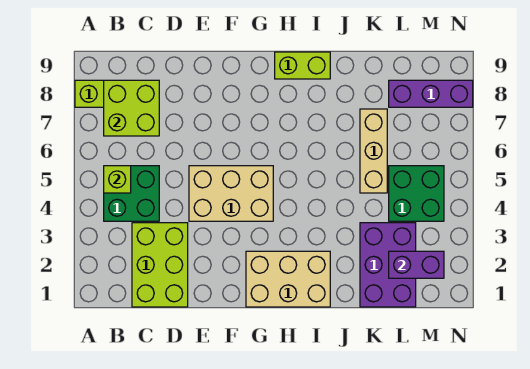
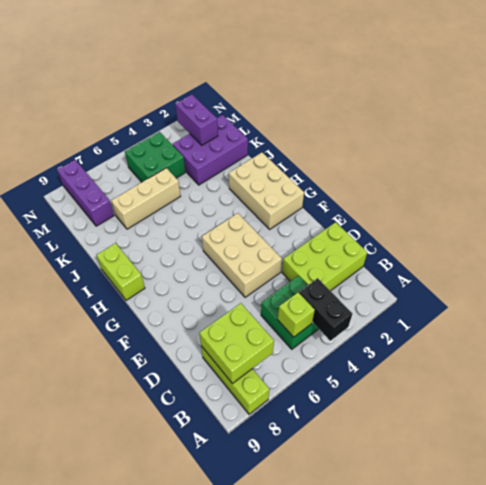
none -> black 1x2 brick [299,278,353,341]

